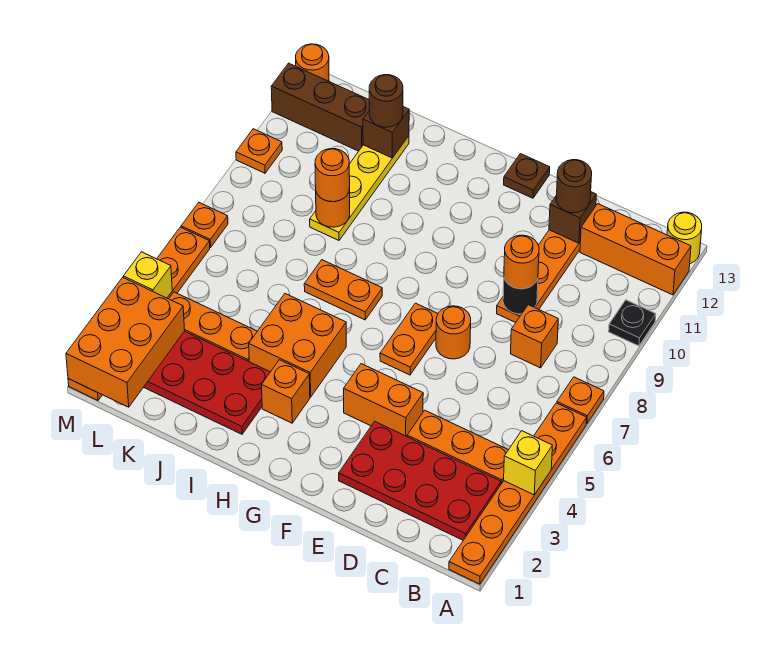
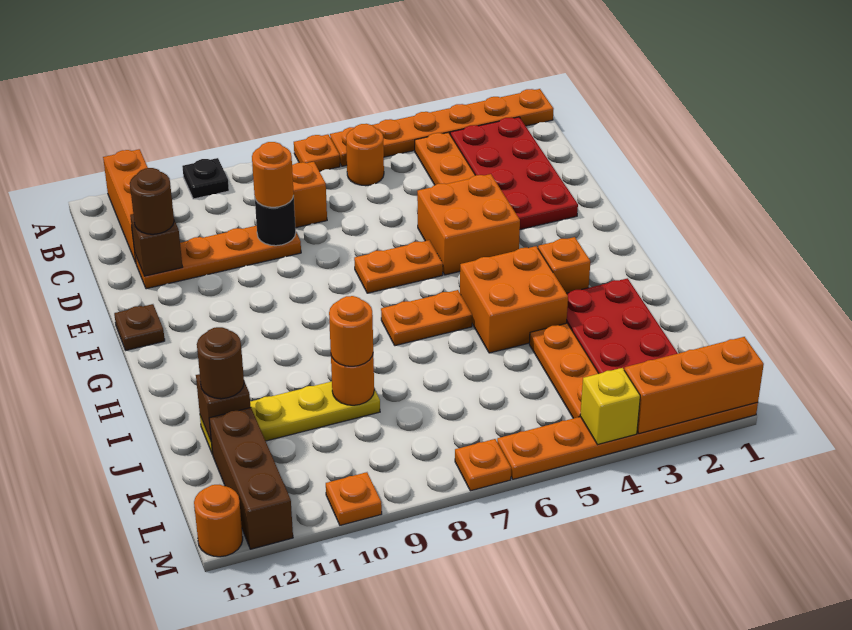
yellow 1x1 brick [504,431,552,495] -> none
yellow 1x1 round brick [667,212,702,264] -> none
orange 1x2 brick [344,364,423,436] -> orange 2x2 brick [417,174,520,275]
orange 1x1 round brick [436,306,471,359] -> orange 1x1 round brick moved to [346,124,384,186]
orange 1x2 plate [304,260,382,320] -> orange 1x2 plate turned to [381,290,472,346]
orange 2x3 brick [66,277,185,407] -> orange 1x3 brick [624,337,764,434]

